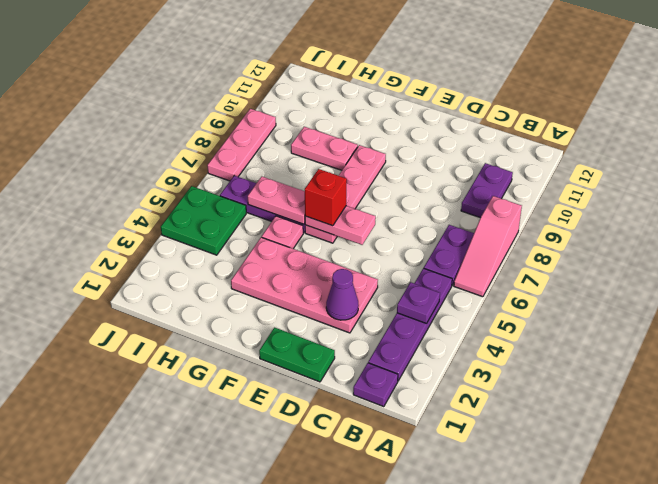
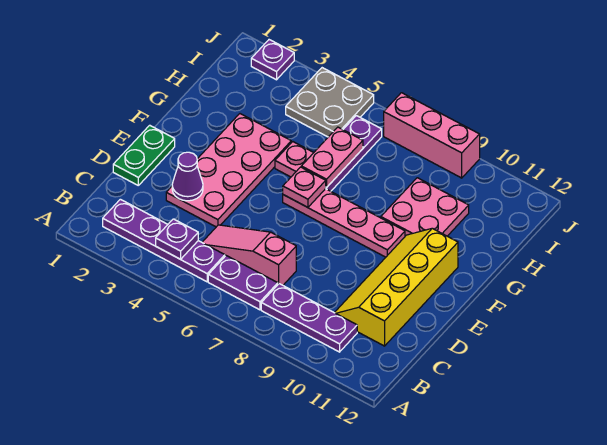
pink 1x3 slope [454,196,522,297] -> pink 1x3 slope moved to [202,225,296,285]
purple 1x1 plate [353,363,398,407] -> purple 1x1 plate moved to [251,40,294,80]
purple 1x2 plate [461,163,513,218] -> purple 1x3 plate [261,284,357,352]
none -> yellow 2x4 slope [334,228,458,346]
pink 1x2 plate [305,206,376,245] -> pink 1x1 plate [283,167,326,207]
red 1x1 brick [305,169,347,226] -> none
pink 1x2 plate [291,127,358,170] -> pink 2x2 plate [381,178,469,236]
green 2x2 plate [161,186,246,255] -> grey 2x2 plate [286,68,374,137]
pink 1x3 plate [207,109,276,181] -> pink 1x3 brick [384,93,480,178]

